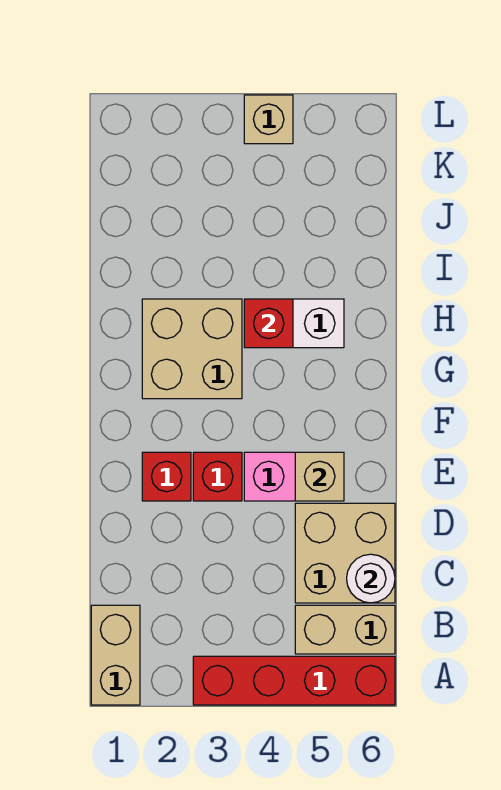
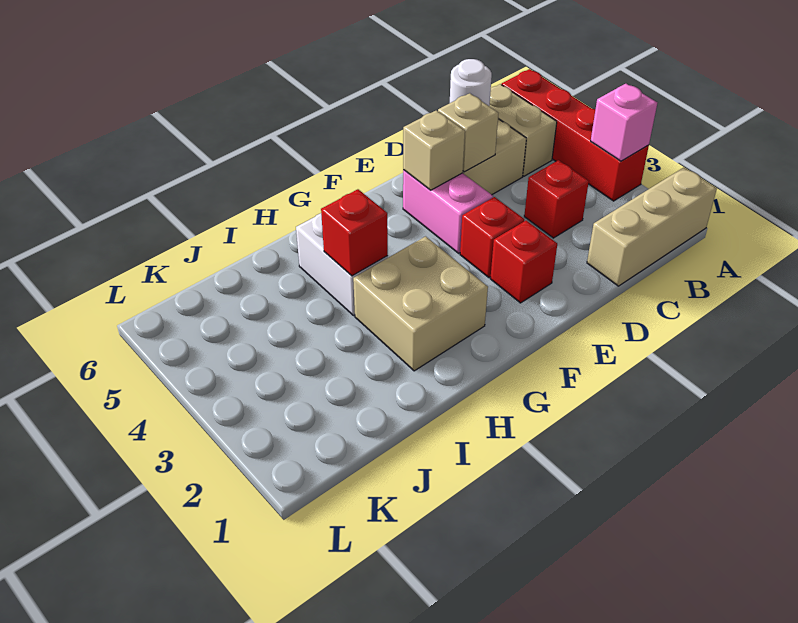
tan 1x2 brick [91,605,140,705] -> tan 1x3 brick [587,168,717,286]
none -> pink 1x1 brick [591,84,657,161]
none -> red 1x1 brick [524,160,589,238]
tan 1x1 brick [244,95,293,144] -> tan 1x1 brick moved to [438,93,498,172]

